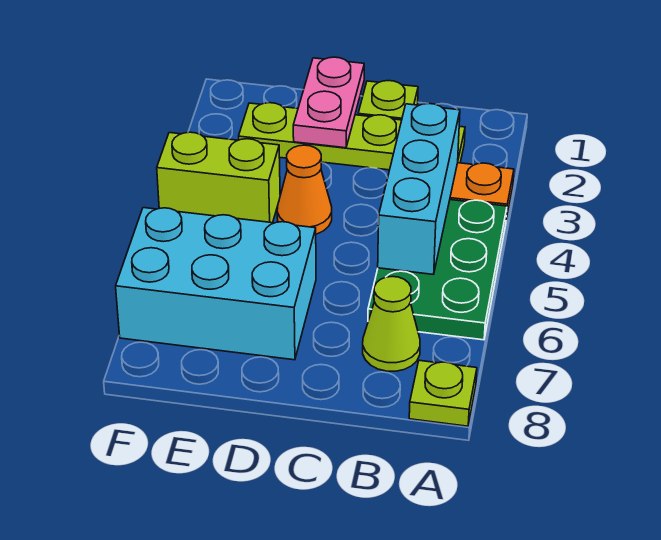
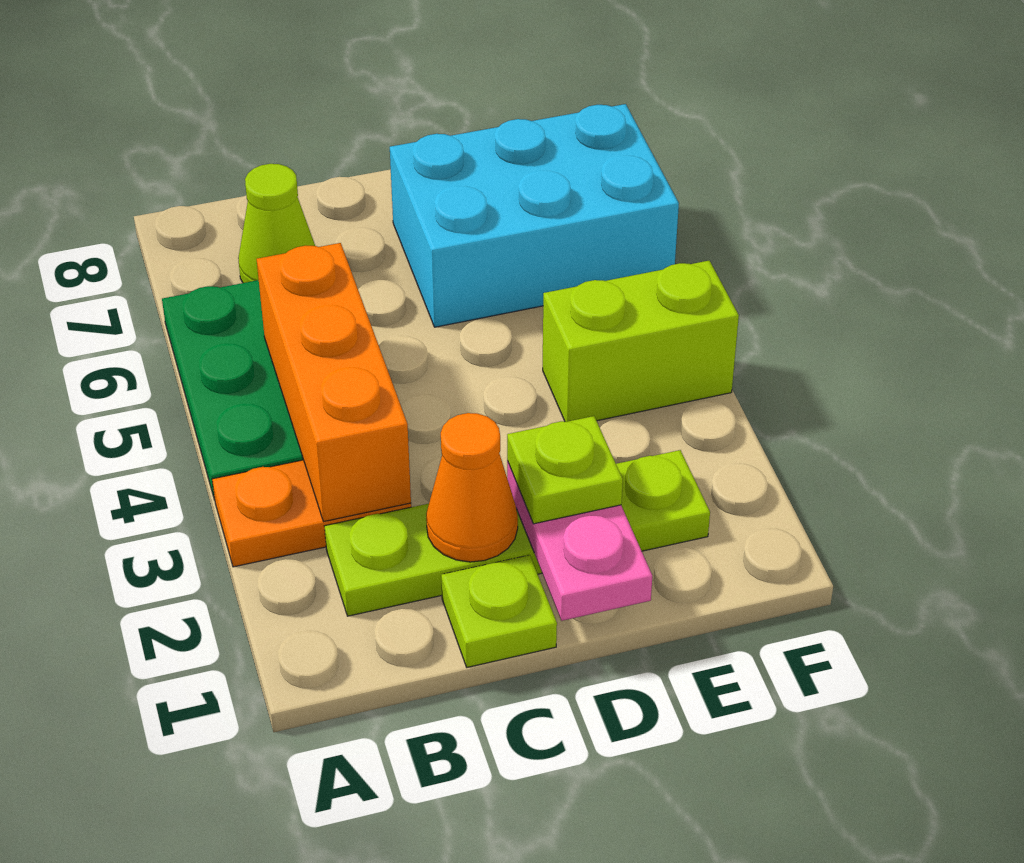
lime 1x1 plate [409,360,477,426] -> lime 1x1 plate moved to [507,416,623,524]
cyan 1x3 brick [378,104,460,274] -> orange 1x3 brick [257,243,411,521]
orange 1x1 cone [277,145,332,234] -> orange 1x1 cone moved to [426,413,518,562]

